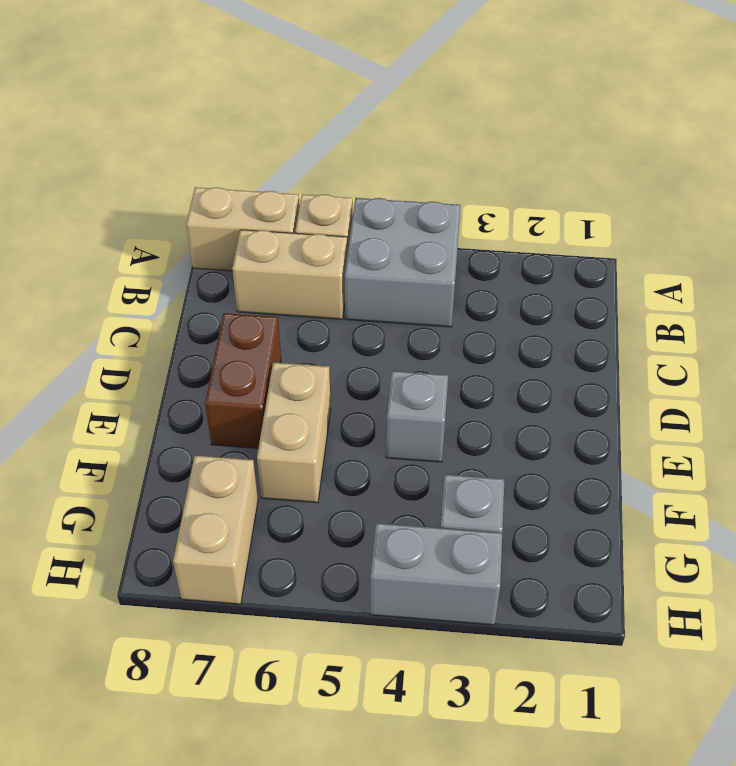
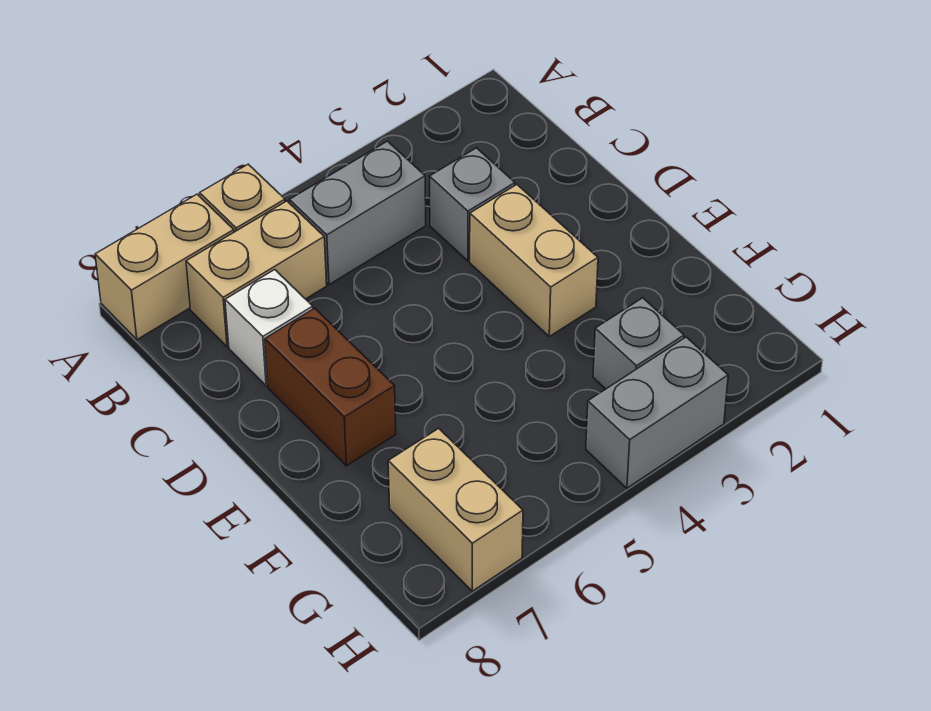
grey 2x2 brick [344,198,461,327] -> grey 1x2 brick [289,141,426,285]
none -> white 1x1 brick [225,270,313,386]
grey 1x1 brick [386,371,448,462] -> grey 1x1 brick moved to [429,148,515,261]
tan 1x2 brick [257,362,331,503] -> tan 1x2 brick moved to [470,185,598,336]

